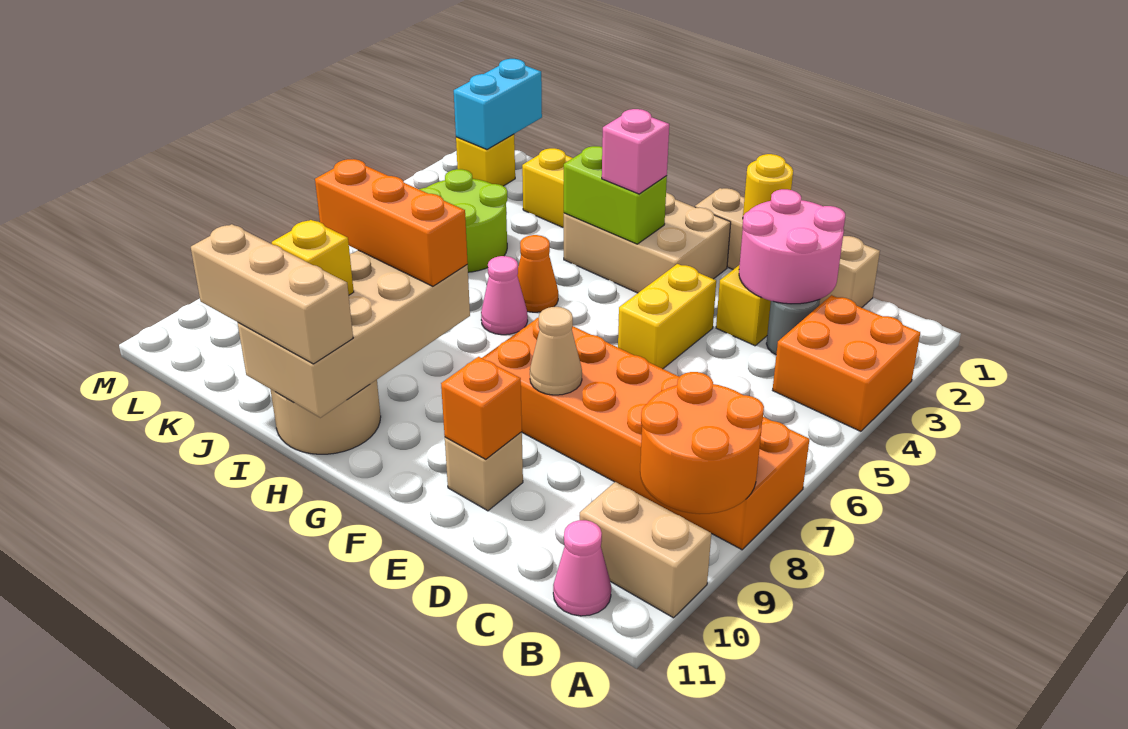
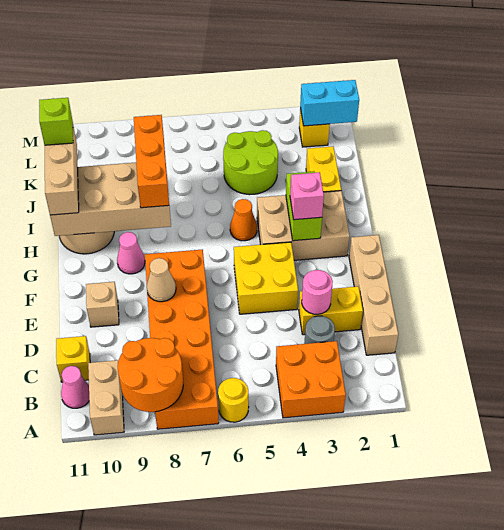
pink 2x2 round brick [739,189,845,304] -> pink 1x1 round brick [302,270,333,314]
yellow 1x1 round brick [743,154,793,215] -> yellow 1x1 round brick moved to [218,378,249,422]
yellow 1x2 brick [618,264,716,369] -> yellow 2x2 brick [234,242,298,314]
orange 1x1 brick [441,357,522,459] -> none
tan 2x3 brick [564,193,731,293] -> tan 2x3 brick turned to [257,191,350,260]
pink 1x1 cone [481,256,528,335] -> pink 1x1 cone moved to [117,232,145,274]
yellow 1x1 brick [272,220,354,295] -> yellow 1x1 brick moved to [56,336,90,382]
none -> lime 1x1 brick [39,98,73,145]

